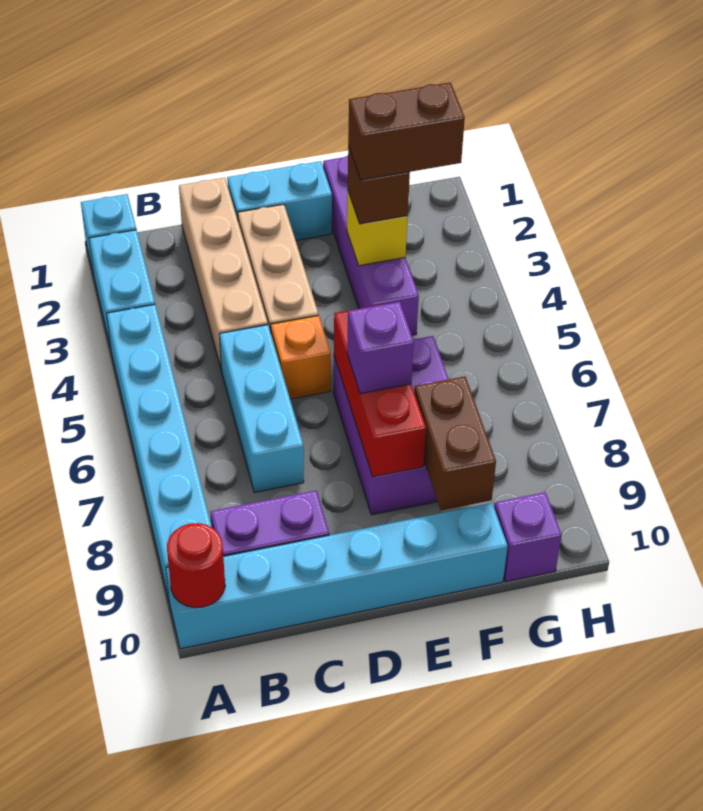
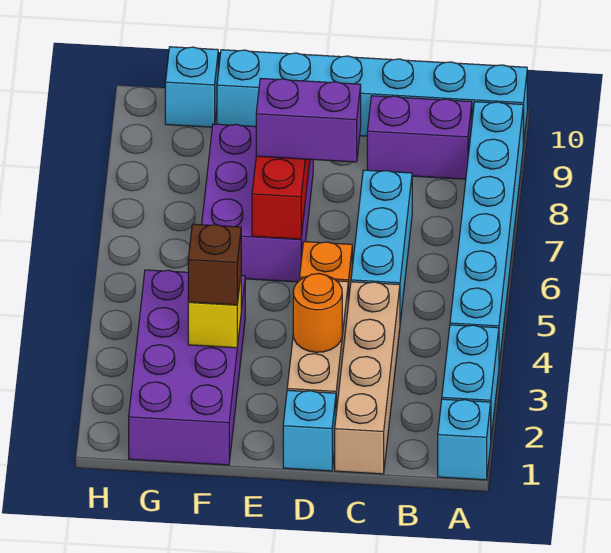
red 1x1 round brick [167,523,225,608] -> none
cyan 1x2 brick [227,161,332,240] -> cyan 1x1 brick [283,390,336,471]
none -> orange 1x1 round brick [293,274,342,352]
purple 1x1 brick [347,302,414,394] -> purple 1x2 brick [256,78,361,162]
purple 1x4 brick [323,156,419,335] -> purple 2x4 brick [129,270,245,465]
brown 1x2 brick [348,82,465,180] -> none
brown 1x2 brick [414,377,496,510] -> none
purple 1x1 brick [494,492,562,582] -> cyan 1x1 brick [165,47,218,127]

